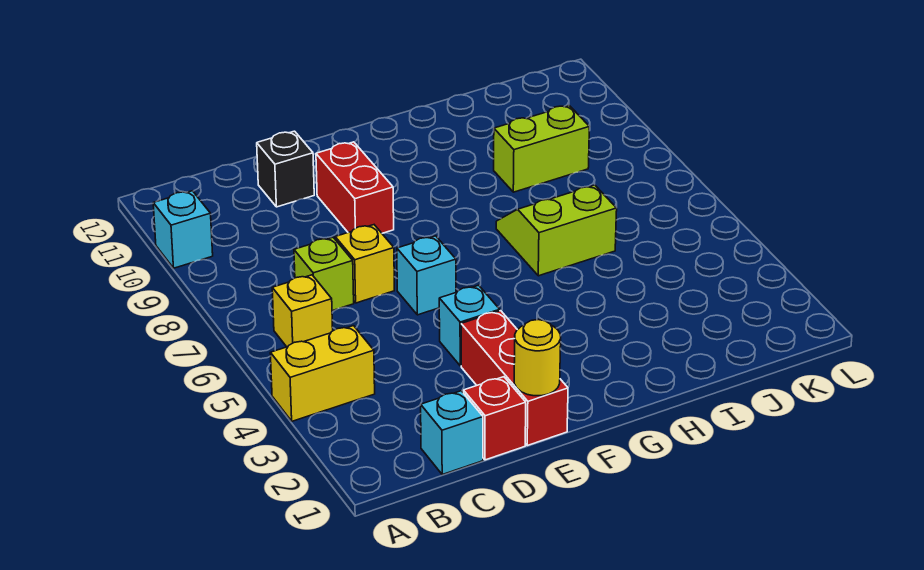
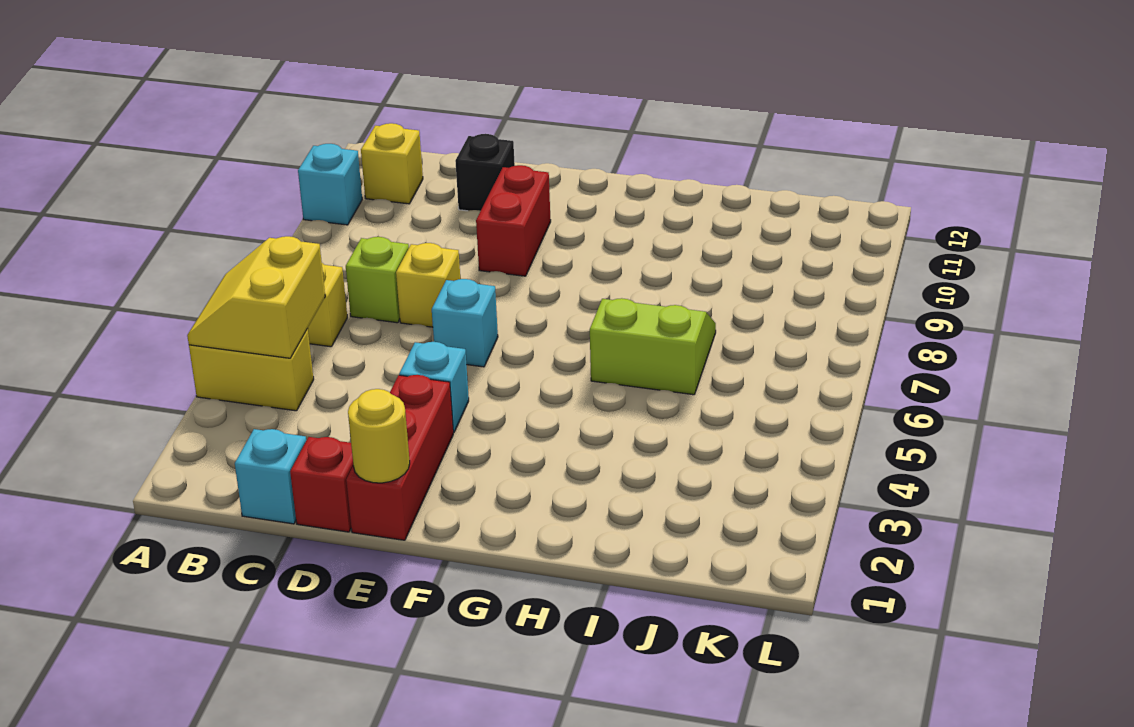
none -> yellow 2x2 slope [187,236,325,358]
none -> yellow 1x1 brick [361,123,423,204]
lime 1x2 brick [494,105,589,192] -> none

